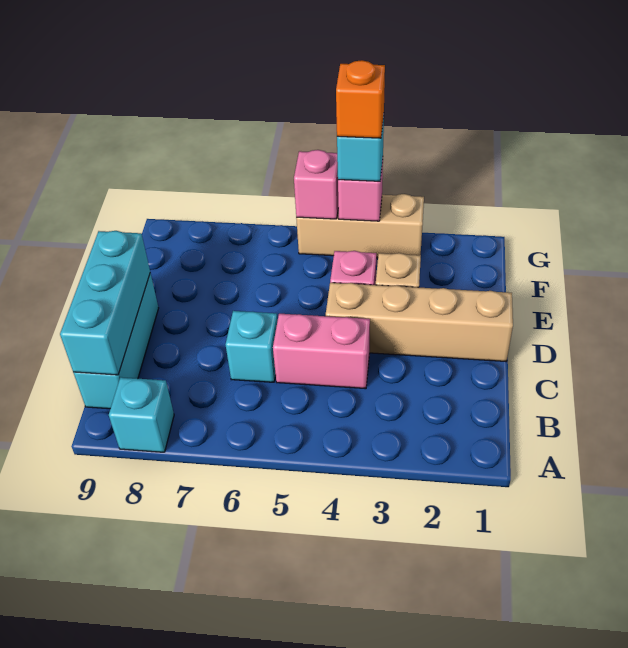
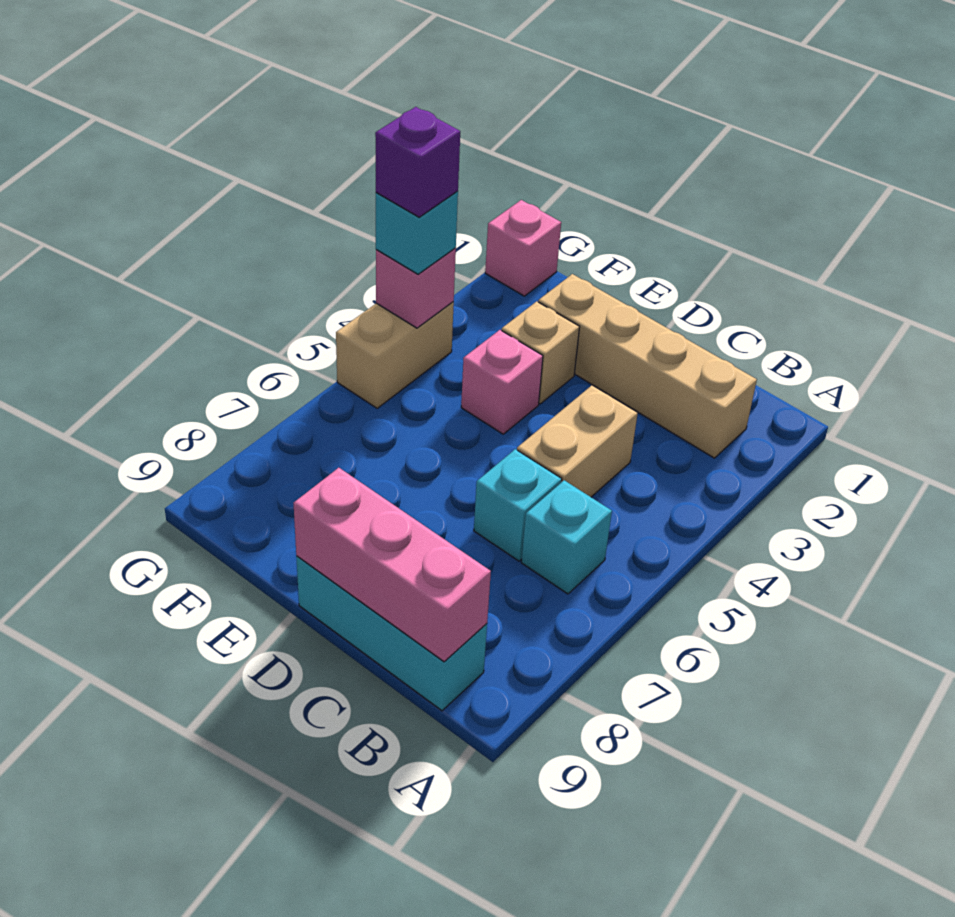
cyan 1x1 brick [109,377,174,452] -> cyan 1x1 brick moved to [521,480,612,594]
cyan 1x3 brick [60,231,150,375] -> pink 1x3 brick [294,468,491,662]
pink 1x2 brick [273,314,370,389] -> tan 1x2 brick [517,385,638,497]
tan 1x4 brick [326,283,513,361] -> tan 1x4 brick turned to [538,274,757,458]
tan 1x3 brick [296,194,424,258] -> tan 1x2 brick [336,302,454,408]
orange 1x1 brick [336,60,385,138] -> purple 1x1 brick [375,107,460,217]
pink 1x1 brick [294,150,338,219] -> pink 1x1 brick moved to [485,200,561,296]

